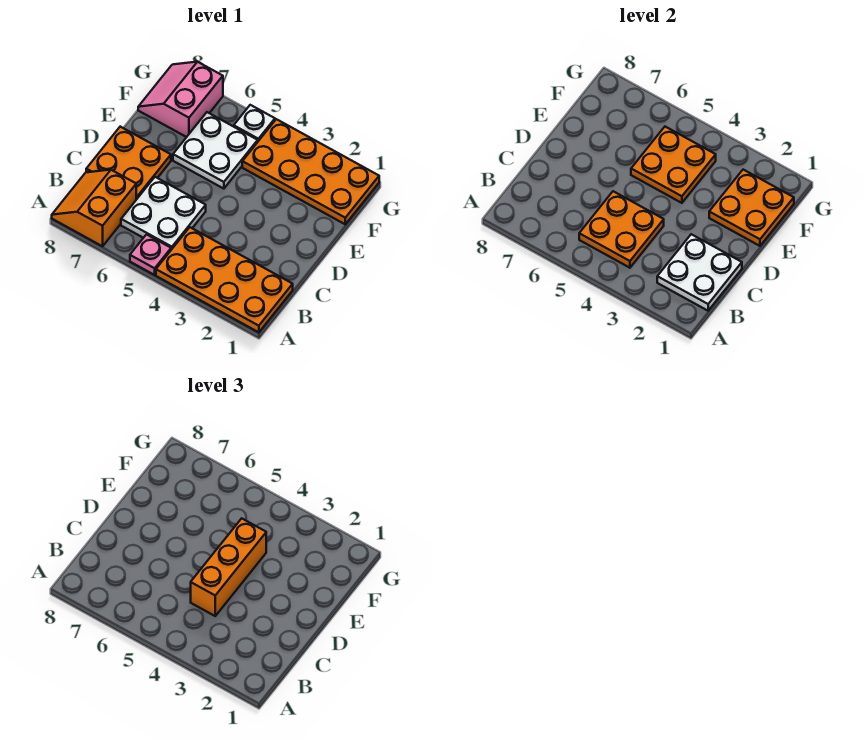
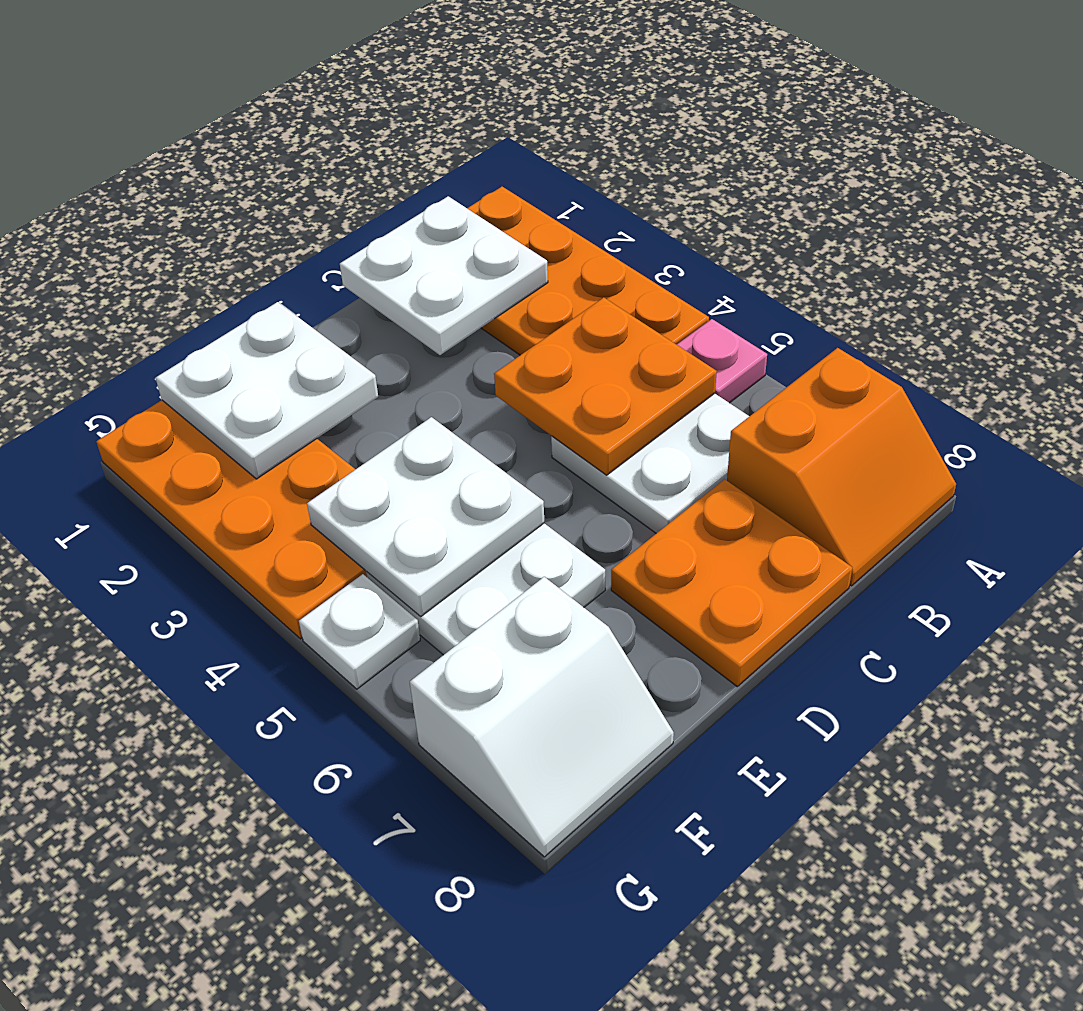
orange 1x3 brick [191,518,266,616] -> none
orange 2x2 plate [709,170,794,246] -> white 2x2 plate [156,302,378,479]
orange 2x2 plate [631,127,716,203] -> white 2x2 plate [307,417,544,616]
pink 2x2 slope [138,62,223,137] -> white 2x2 slope [410,577,674,857]

